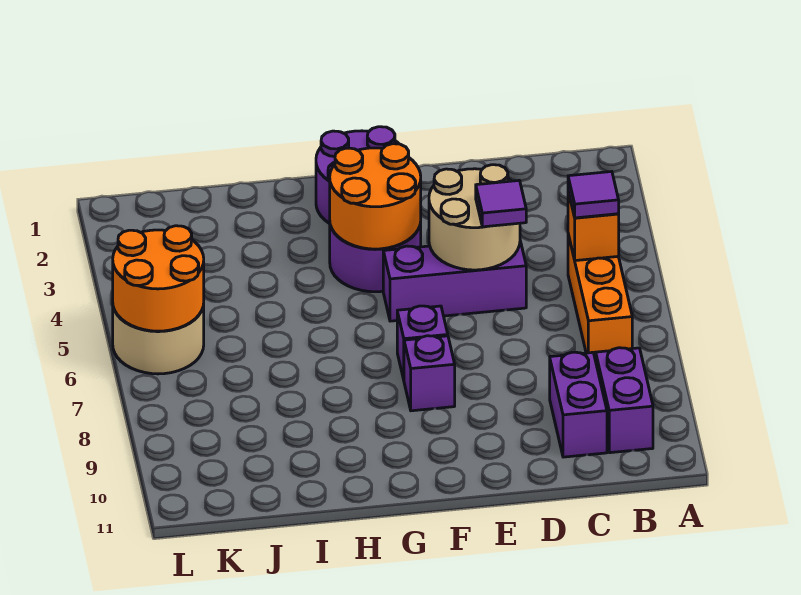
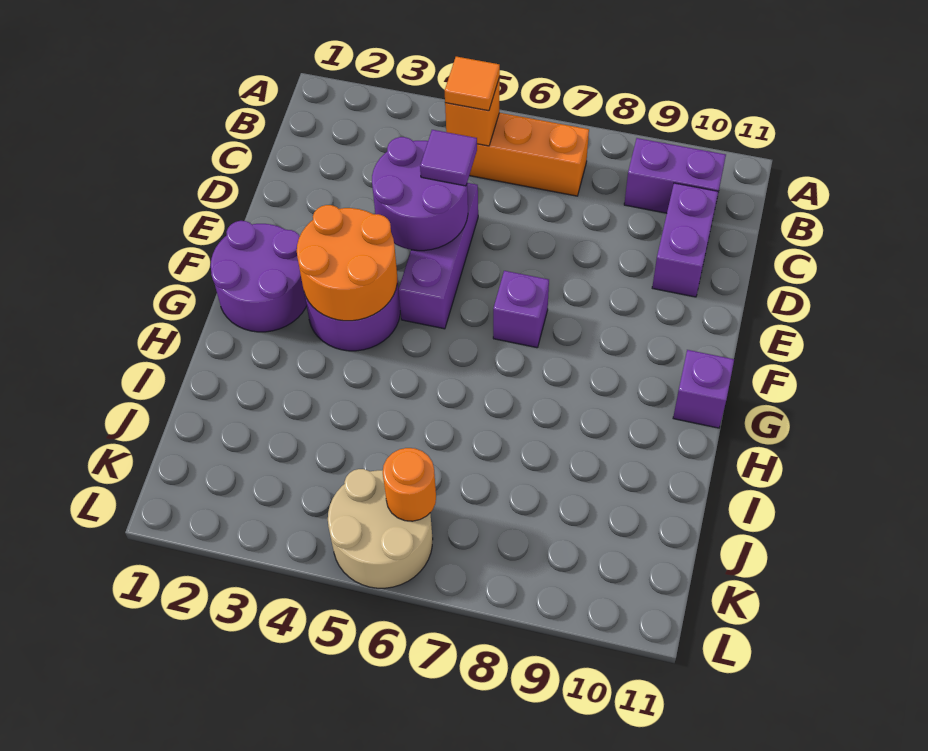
purple 1x1 tile [568,172,619,218] -> orange 1x1 tile [445,57,500,111]
purple 1x2 brick [550,352,607,457] -> purple 1x2 brick turned to [652,183,718,297]
tan 2x2 round brick [429,165,520,270] -> purple 2x2 round brick [372,137,468,251]
purple 1x1 brick [404,336,455,411] -> purple 1x1 brick moved to [673,350,734,428]
orange 2x2 round brick [113,226,204,331] -> orange 1x1 round brick [383,448,436,521]

